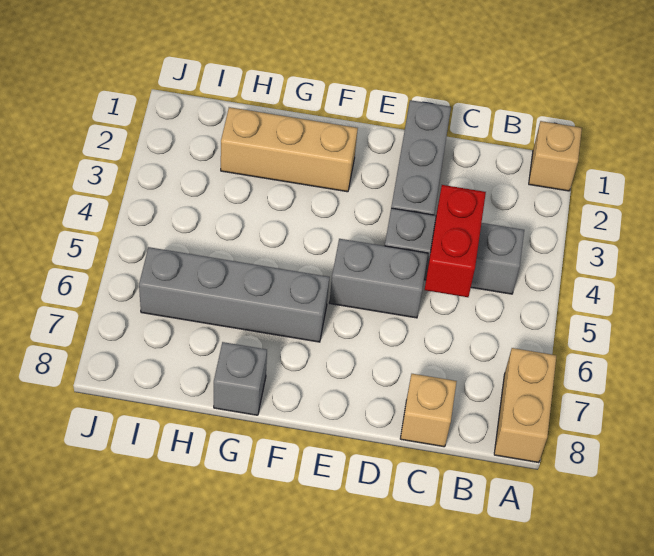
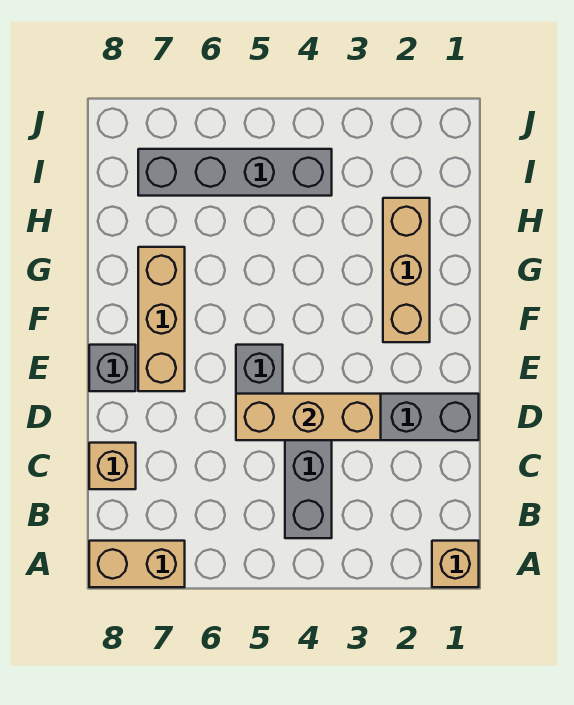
red 1x2 brick [425,185,486,297] -> none
none -> tan 1x3 brick [236,394,381,440]
none -> tan 1x3 brick [138,247,185,391]
grey 1x4 brick [139,247,330,342] -> grey 1x4 brick turned to [138,149,332,196]
grey 1x1 brick [214,342,267,415] -> grey 1x1 brick moved to [89,345,136,391]

